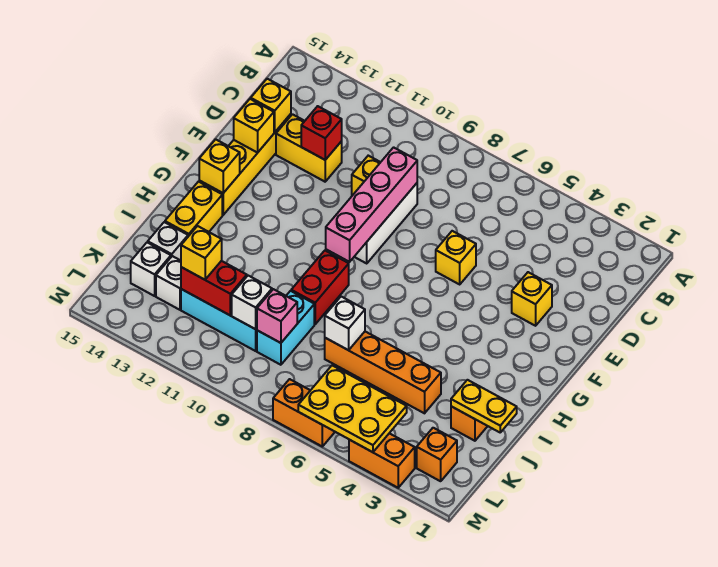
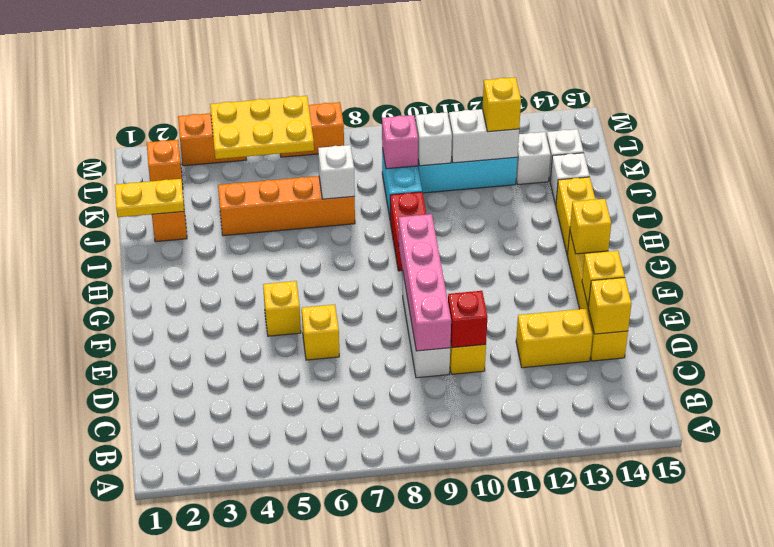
red 1x1 brick [301,106,342,160] -> red 1x1 brick moved to [448,291,487,348]
yellow 1x1 brick [512,272,552,326] -> yellow 1x1 brick moved to [263,281,301,336]
red 1x2 brick [181,261,247,315] -> white 1x2 brick [449,109,519,163]

